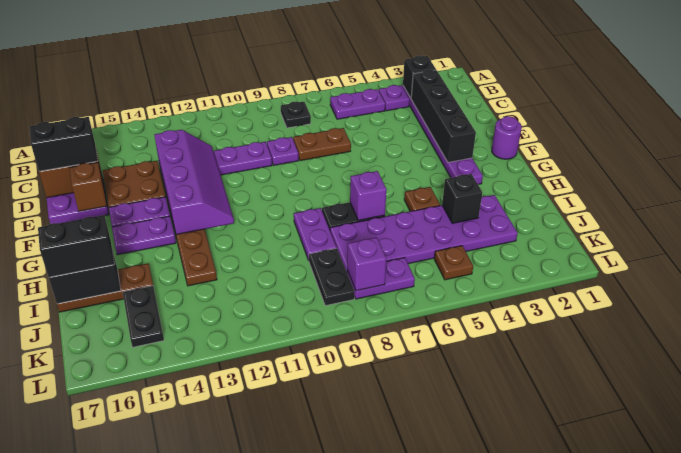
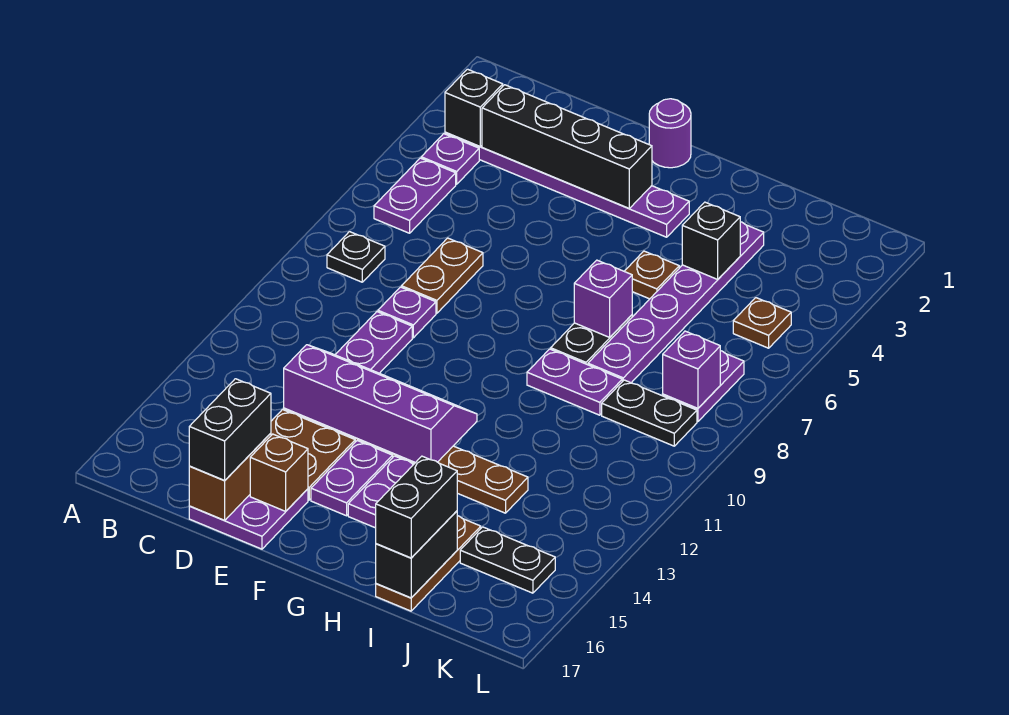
purple 2x6 plate [330,195,518,271] -> purple 1x6 plate [588,222,764,383]

